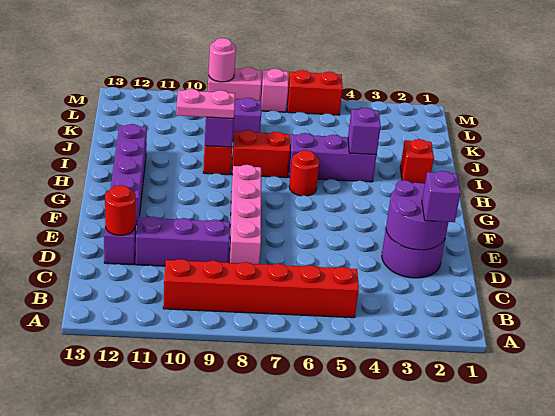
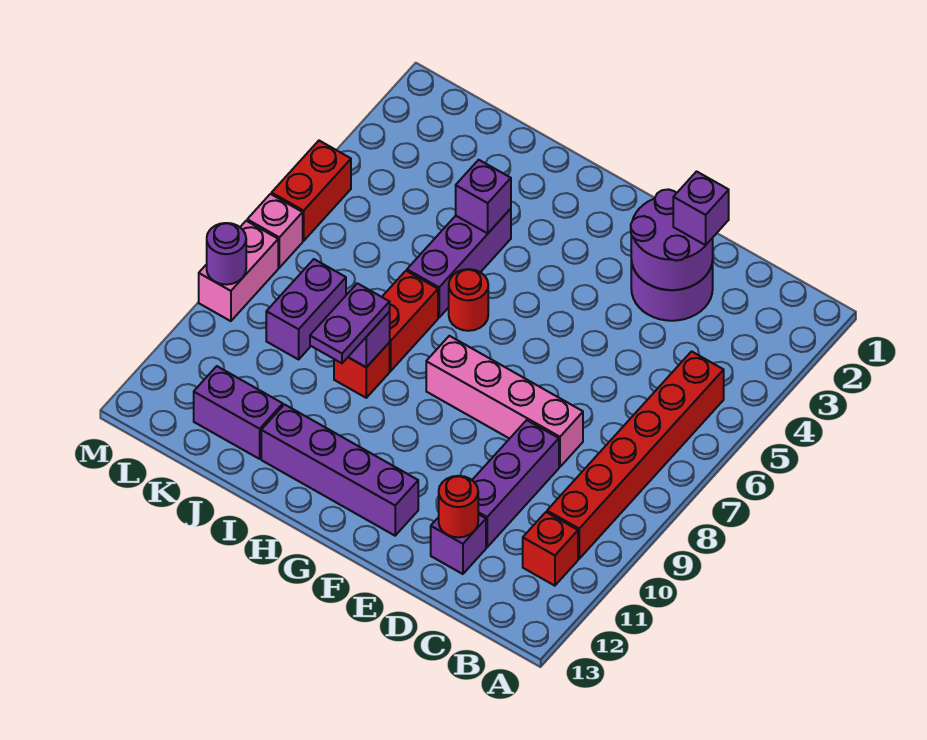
red 1x1 brick [400,139,434,184] -> red 1x1 brick moved to [523,512,578,586]
pink 1x2 plate [176,89,235,119] -> purple 1x2 plate [310,283,390,363]
none -> purple 1x2 brick [194,366,283,459]
pink 1x1 round brick [209,38,236,82] -> purple 1x1 round brick [207,223,246,285]

